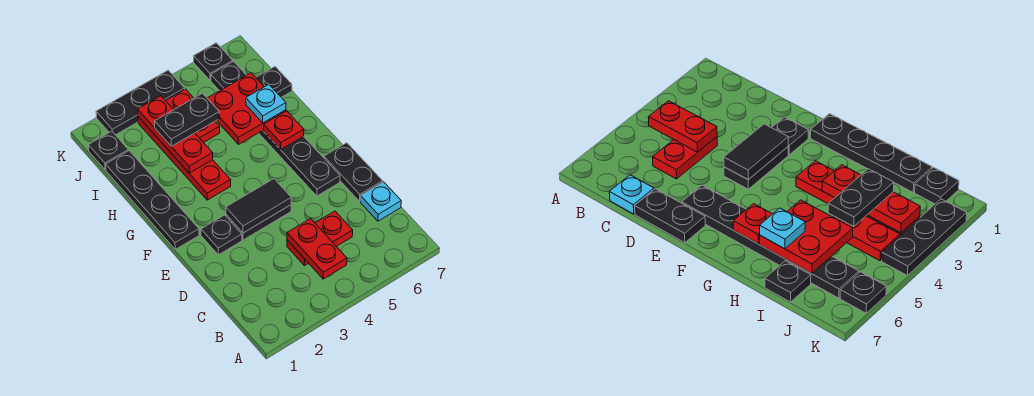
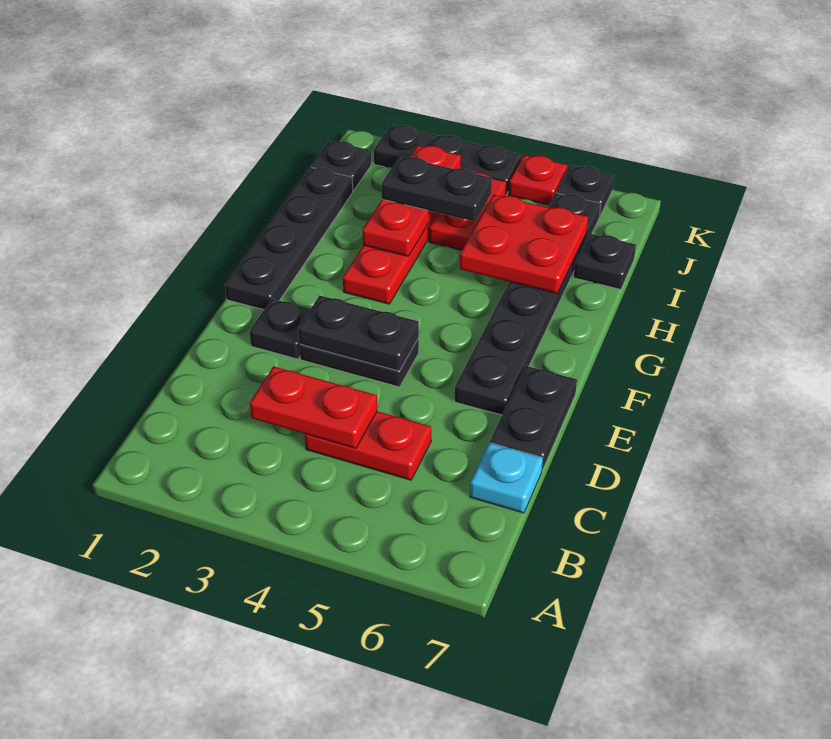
red 1x2 plate [287,219,347,279] -> red 1x2 plate turned to [250,366,377,448]
black 1x2 tile [226,179,291,233] -> black 1x2 plate [298,296,419,371]
red 1x1 plate [264,111,304,150] -> red 1x1 plate moved to [509,155,567,205]
cyan 1x1 plate [246,84,286,123] -> none

